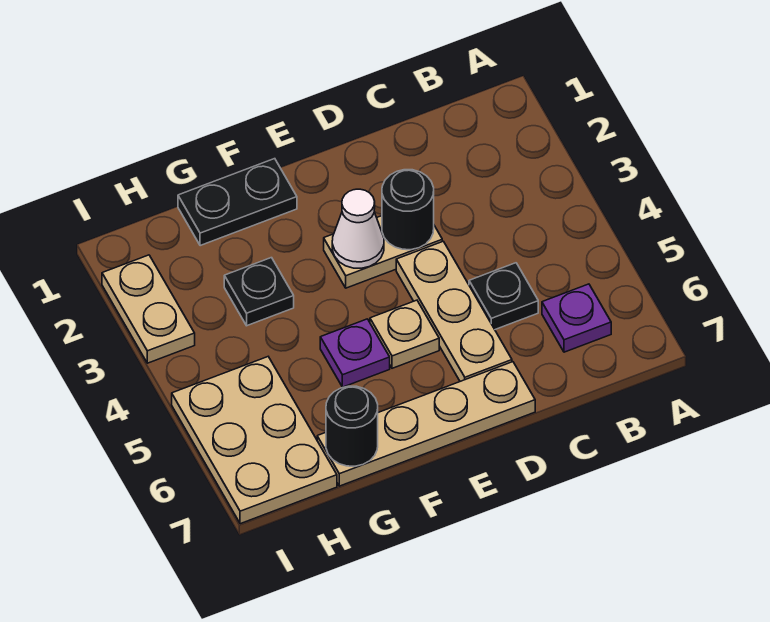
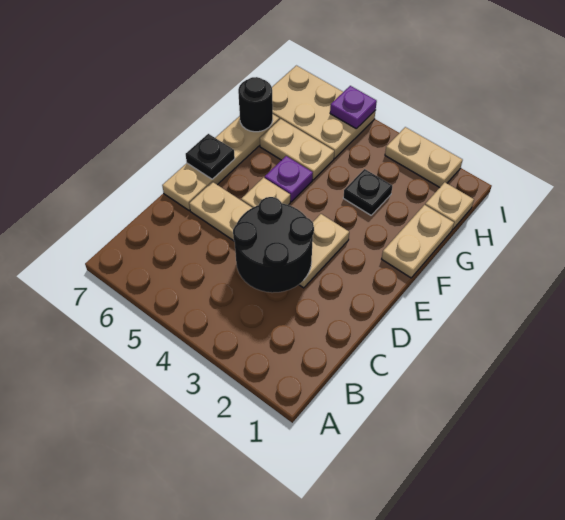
purple 1x1 plate [542,284,611,352] -> purple 1x1 plate moved to [330,86,377,129]
black 1x1 plate [469,263,538,329] -> black 1x1 plate moved to [186,134,235,179]
black 1x1 round brick [382,170,434,250] -> black 2x2 round brick [233,197,314,293]
white 1x1 cone [332,189,384,268] -> none
black 1x2 plate [178,159,297,246] -> tan 1x2 plate [382,205,454,278]
none -> tan 1x2 plate [260,119,334,180]
none -> tan 1x1 plate [425,182,474,229]

